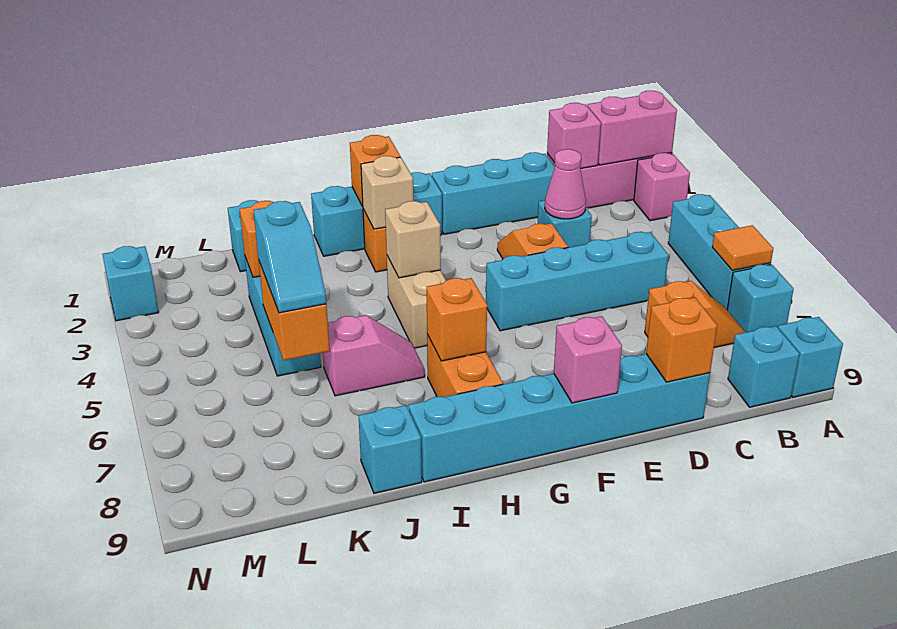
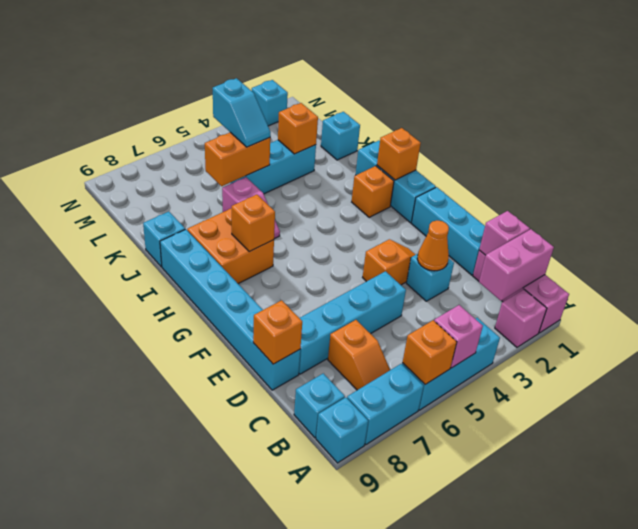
pink 1x2 brick [587,91,677,165] -> pink 1x2 brick turned to [479,229,554,301]
orange 1x1 tile [712,225,773,270] -> orange 1x1 brick [402,320,457,384]
cyan 1x1 brick [727,264,794,332] -> cyan 1x2 brick [347,364,424,445]
cyan 1x4 brick [486,232,668,331] -> cyan 1x4 brick turned to [299,271,406,374]
pink 1x1 cone [545,149,586,219] -> orange 1x1 cone [417,220,449,271]
pink 1x1 brick [554,316,622,403] -> pink 1x1 brick moved to [434,305,483,368]
tan 1x1 brick [361,156,413,229] -> none
tan 1x2 brick [387,256,446,348] -> none
tan 1x1 brick [385,201,441,278] -> none
orange 1x2 brick [427,334,503,397] -> orange 2x2 brick [187,208,274,284]
cyan 1x2 slope [253,201,326,313] -> cyan 1x2 slope turned to [213,78,271,147]

